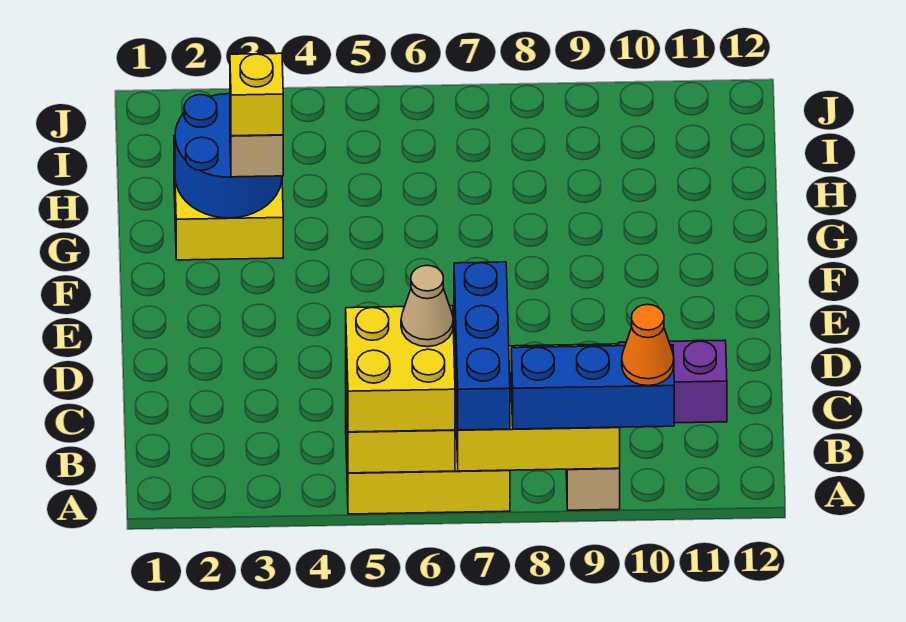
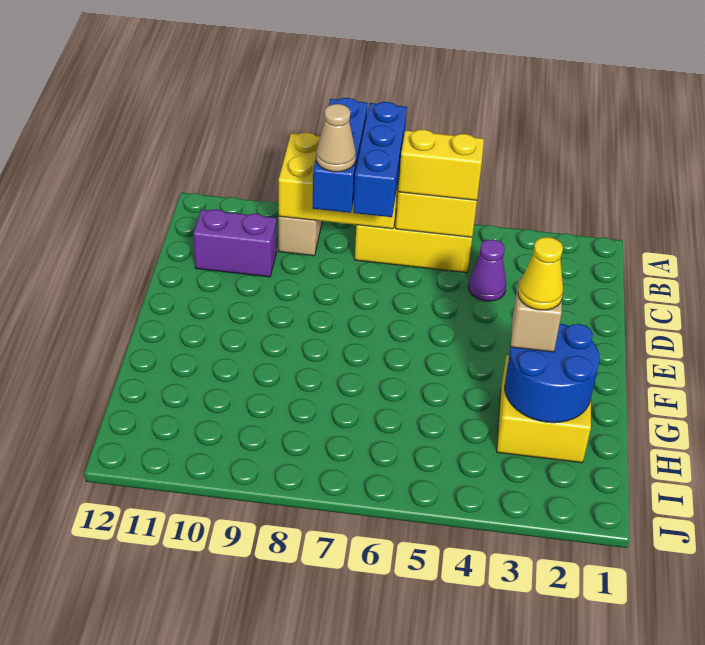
yellow 2x2 brick [346,306,455,432] -> yellow 1x2 brick [398,130,484,200]
blue 1x3 brick [511,345,674,429] -> blue 1x3 brick turned to [312,98,368,213]
orange 1x1 cone [622,304,674,386] -> none
tan 1x1 cone [401,265,453,347] -> tan 1x1 cone moved to [316,104,356,172]
none -> purple 1x1 cone [468,239,506,301]
yellow 1x1 brick [230,53,283,136] -> yellow 1x1 cone [518,237,563,310]

